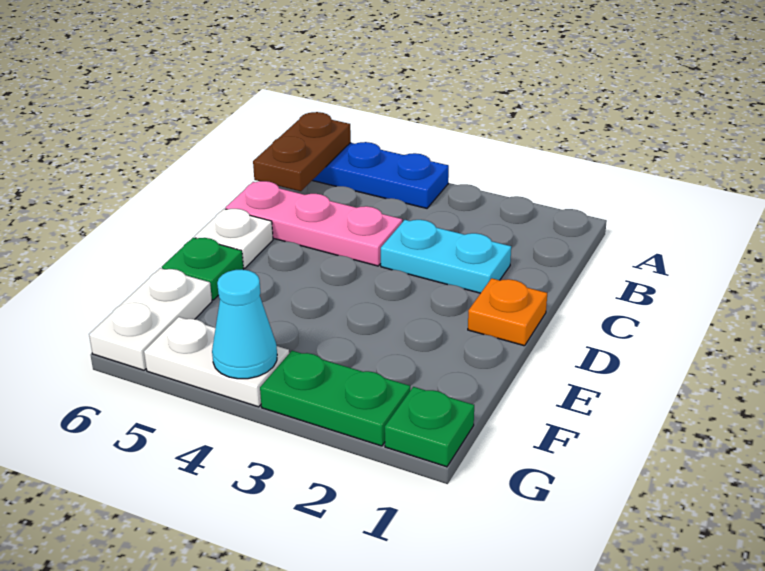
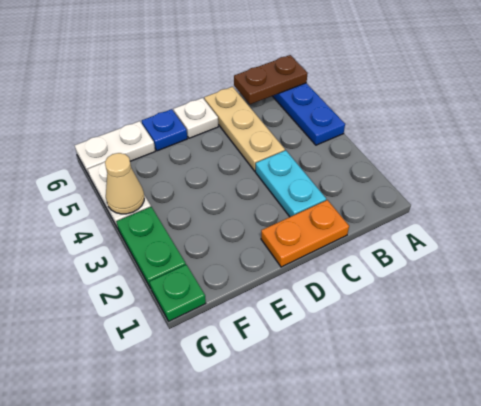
pink 1x3 plate [226,181,402,266] -> tan 1x3 plate [204,87,285,171]
orange 1x1 plate [468,278,547,346] -> orange 1x2 plate [261,200,349,267]
green 1x1 plate [162,238,244,300] -> blue 1x1 plate [142,109,187,151]
cyan 1x1 cone [212,270,277,379] -> tan 1x1 cone [105,153,144,214]

